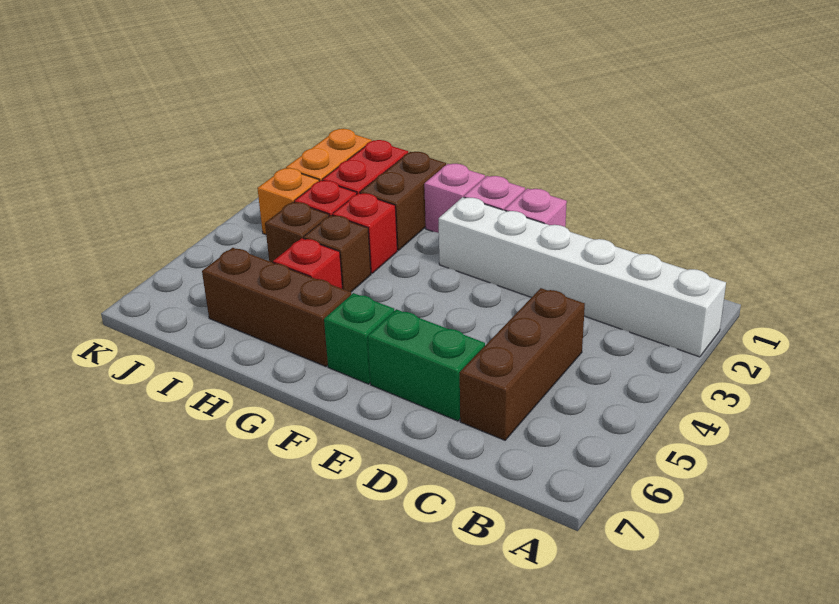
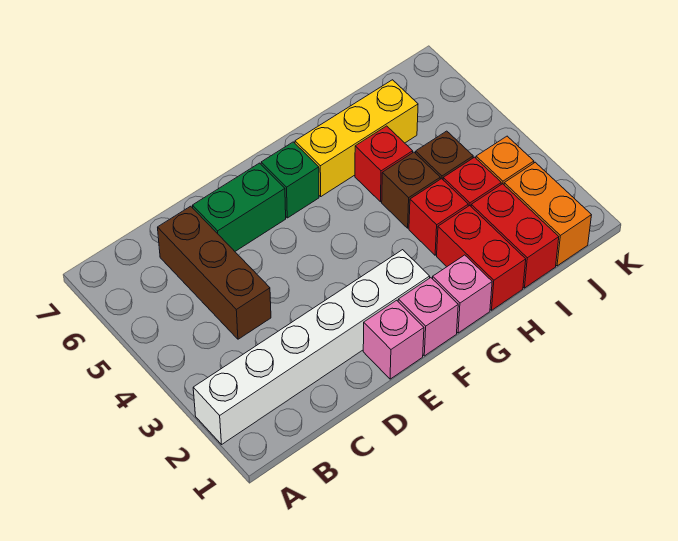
brown 1x3 brick [202,248,351,367] -> yellow 1x3 brick [295,80,418,196]
brown 1x2 brick [360,152,446,250] -> red 1x2 brick [437,206,526,310]

